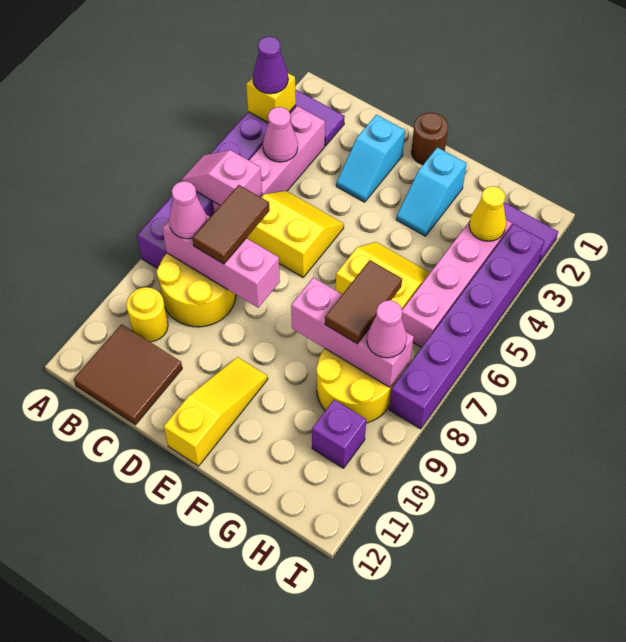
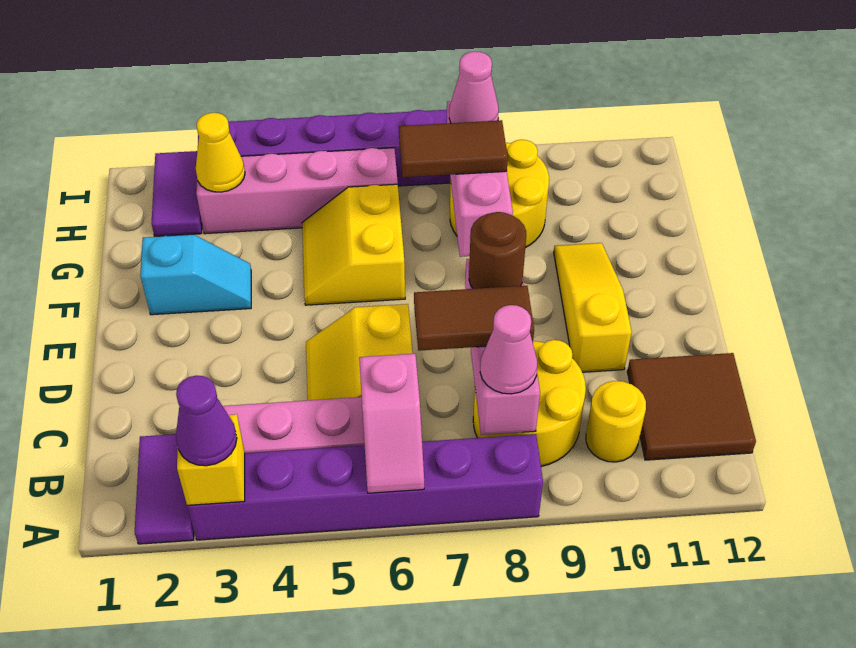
pink 1x1 cone [263,107,298,162] -> none
cyan 1x2 slope [336,115,405,202] -> none
brown 1x1 round brick [411,113,448,165] -> brown 1x1 round brick moved to [469,212,526,289]
yellow 1x3 slope [164,357,268,466] -> yellow 1x3 slope turned to [554,243,632,372]
purple 1x1 brick [312,400,366,468] -> none

